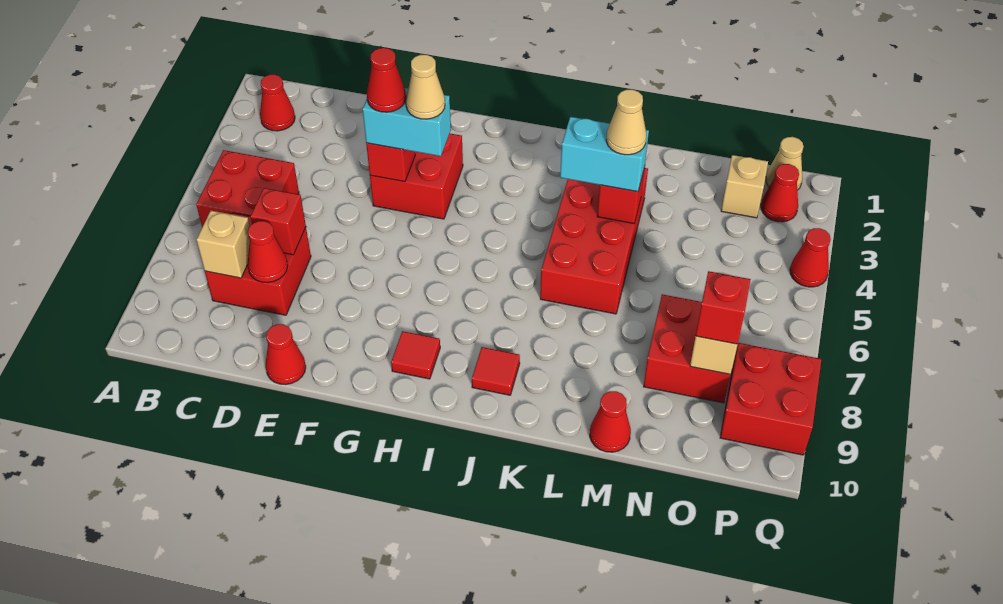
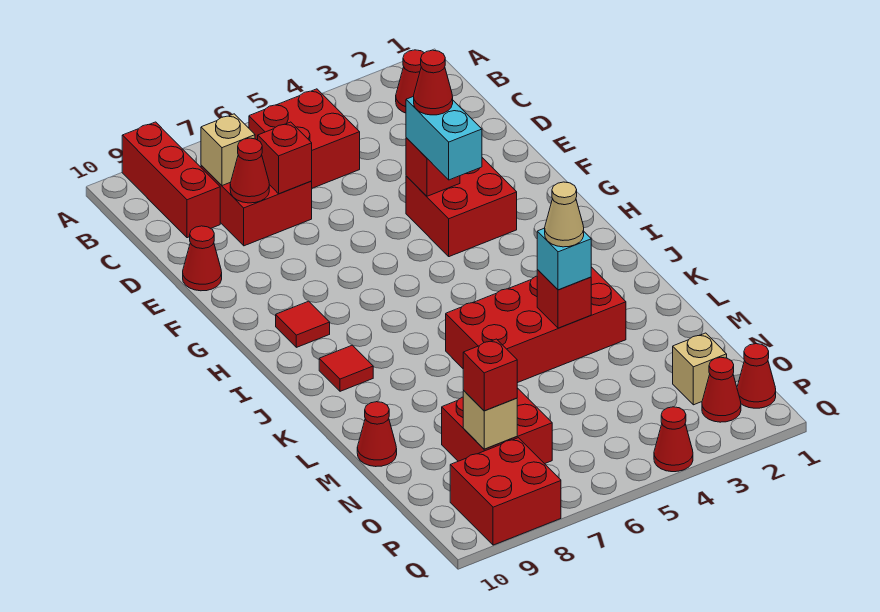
none -> red 1x3 brick [122,122,220,238]
tan 1x1 cone [406,55,445,119] -> none
cyan 1x2 brick [560,117,649,192] -> cyan 1x1 brick [537,228,591,290]
tan 1x1 cone [766,137,804,190] -> red 1x1 cone [737,344,776,408]

